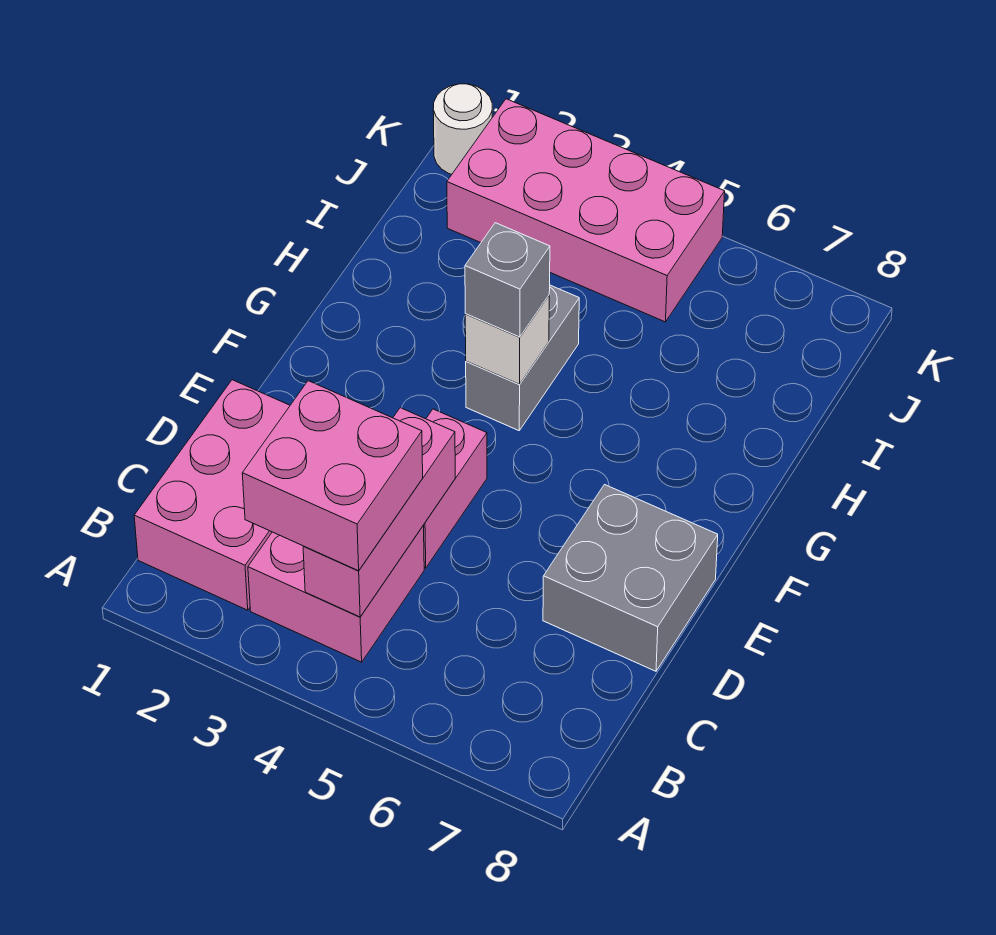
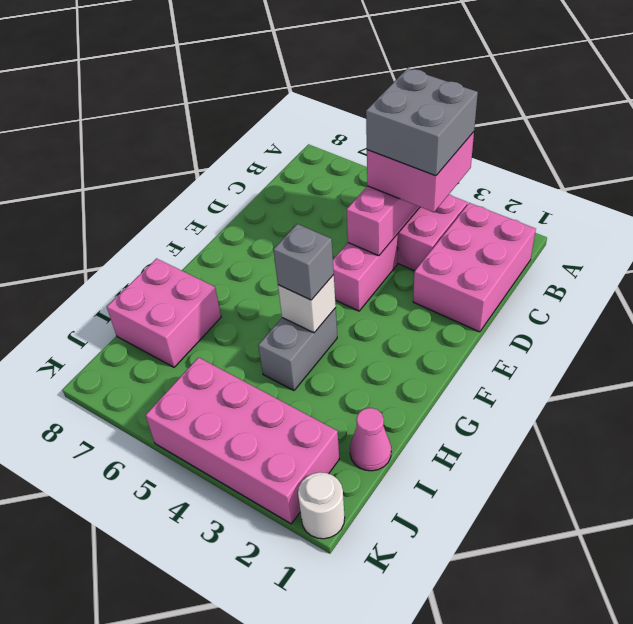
grey 2x2 brick [543,485,718,671] -> grey 2x2 brick moved to [366,68,478,176]
none -> pink 2x2 brick [107,259,221,367]
none -> pink 1x1 cone [350,408,391,471]

